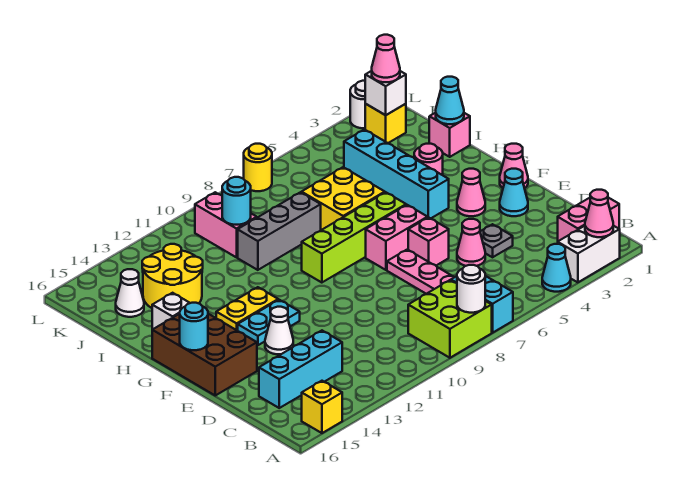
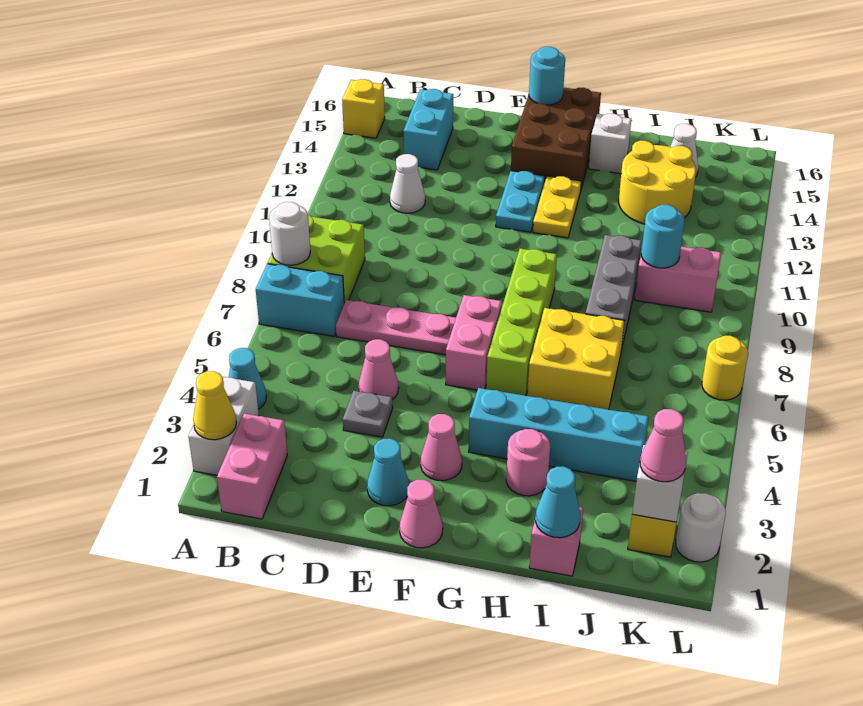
pink 1x1 cone [585,190,613,237] -> yellow 1x1 cone [193,371,236,440]
cyan 1x3 brick [259,331,342,408] -> cyan 1x2 brick [403,89,453,170]
pink 1x1 brick [408,217,449,265] -> none
white 1x1 cone [265,307,293,354] -> white 1x1 cone moved to [390,154,425,213]
brown 2x3 brick [152,314,257,395] -> brown 2x3 brick turned to [511,87,601,189]

